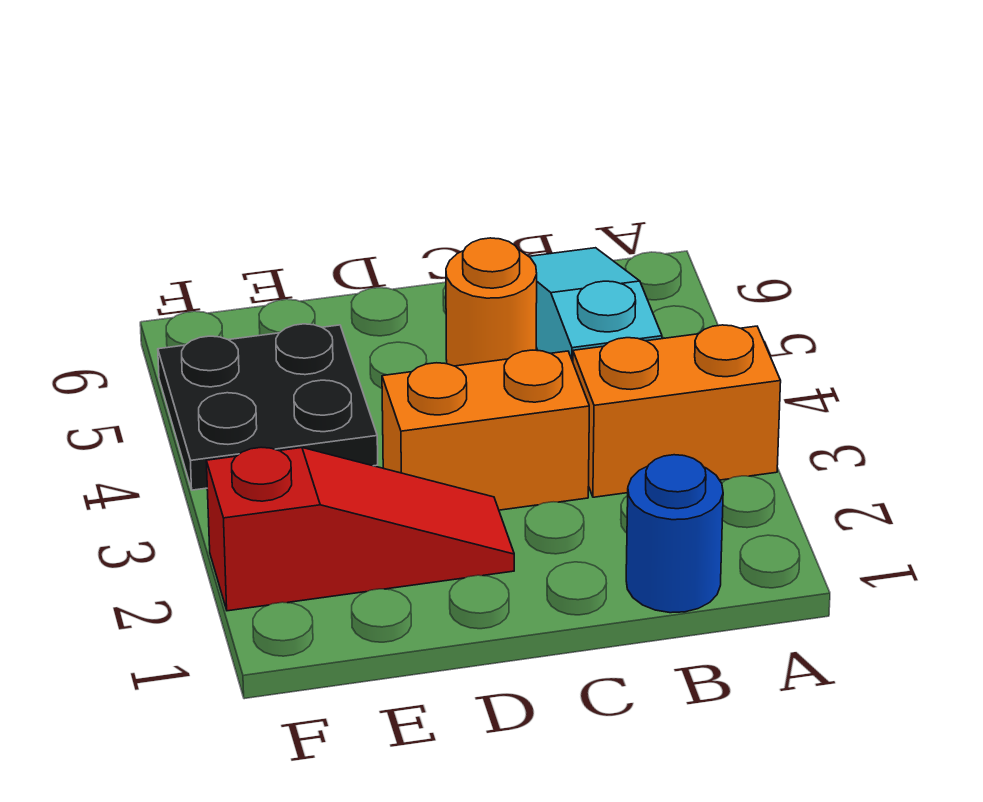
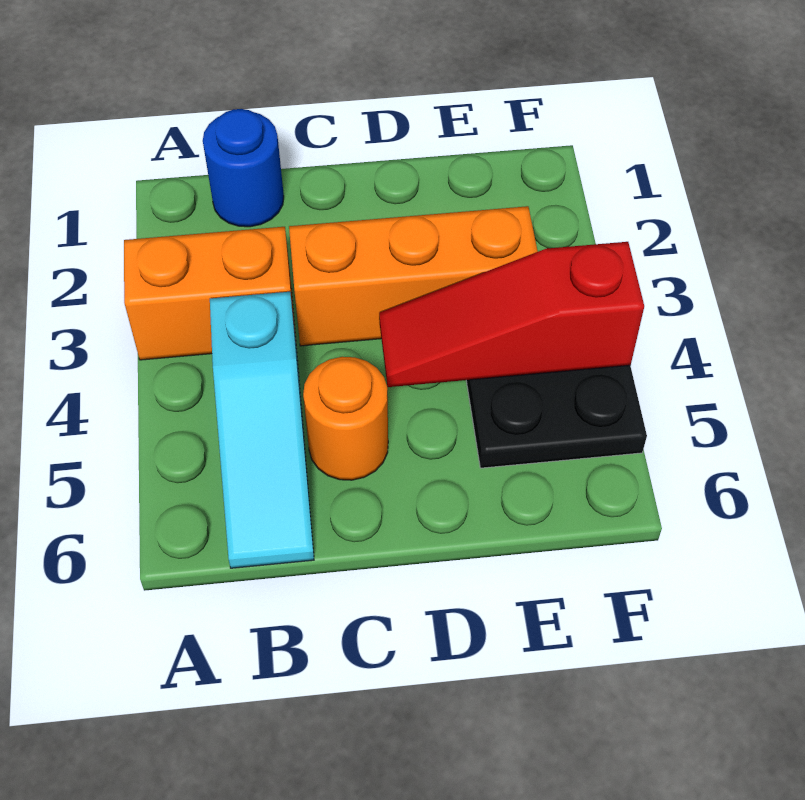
orange 1x2 brick [382,350,589,510] -> orange 1x3 brick [289,206,538,346]
red 1x3 slope [206,447,514,611] -> red 1x3 slope moved to [379,242,644,387]

